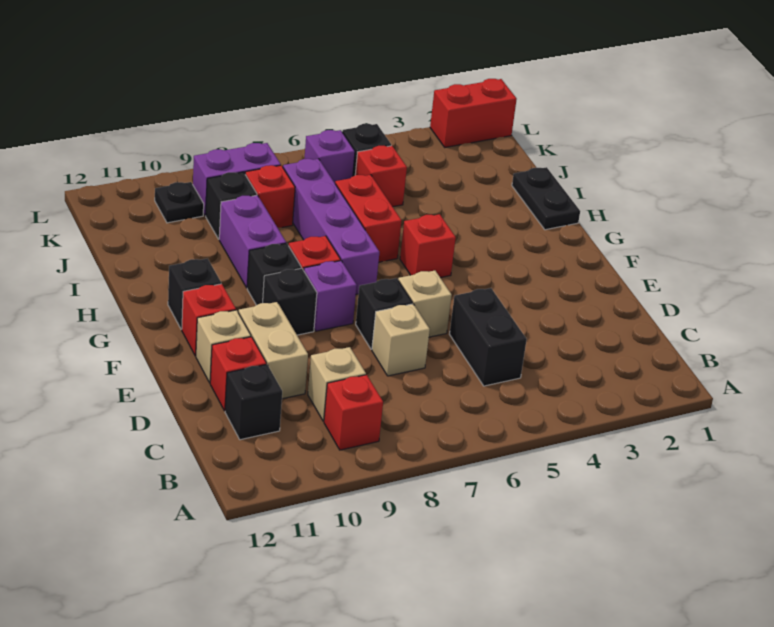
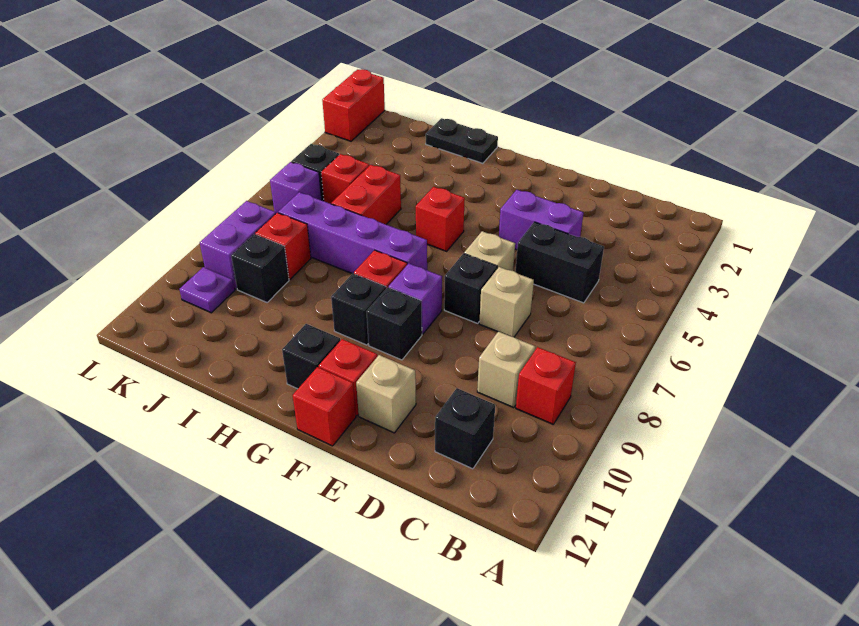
tan 1x2 brick [239,302,308,399] -> none
red 1x1 brick [210,337,267,411] -> red 1x1 brick moved to [293,367,356,446]
red 1x2 brick [335,175,402,262] -> red 1x2 brick turned to [331,165,401,224]
purple 1x2 brick [219,195,286,288] -> purple 1x2 brick moved to [499,190,583,250]
black 1x1 plate [155,182,204,223] -> purple 1x1 plate [180,267,235,313]

